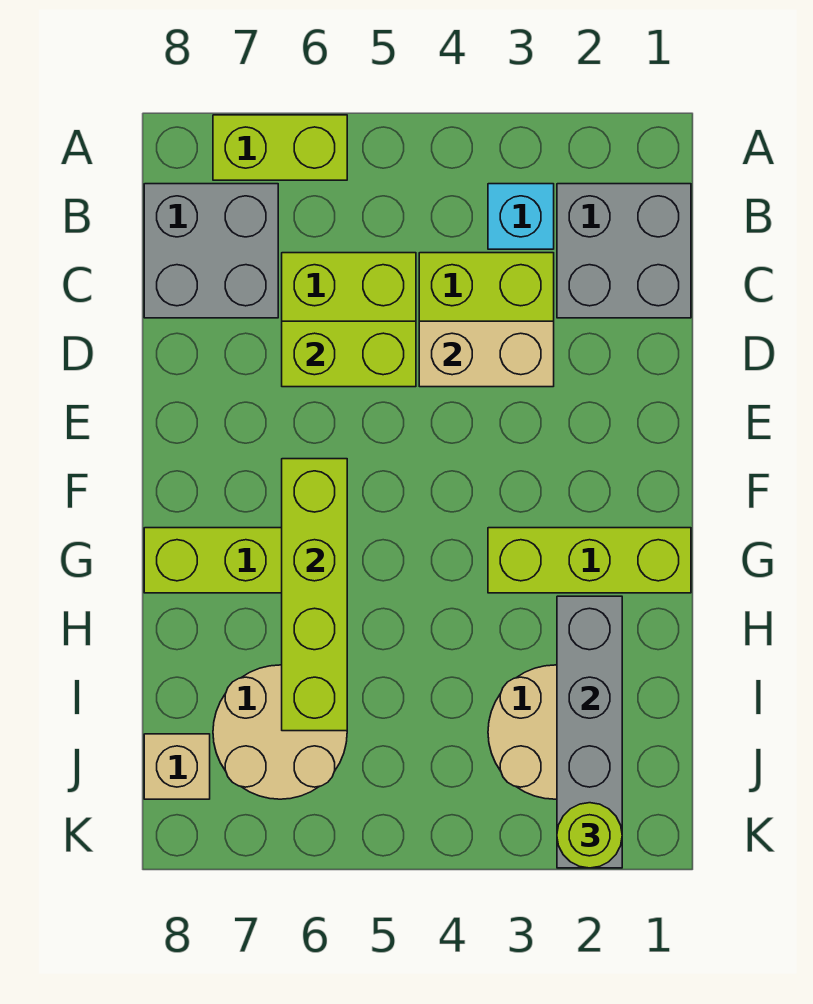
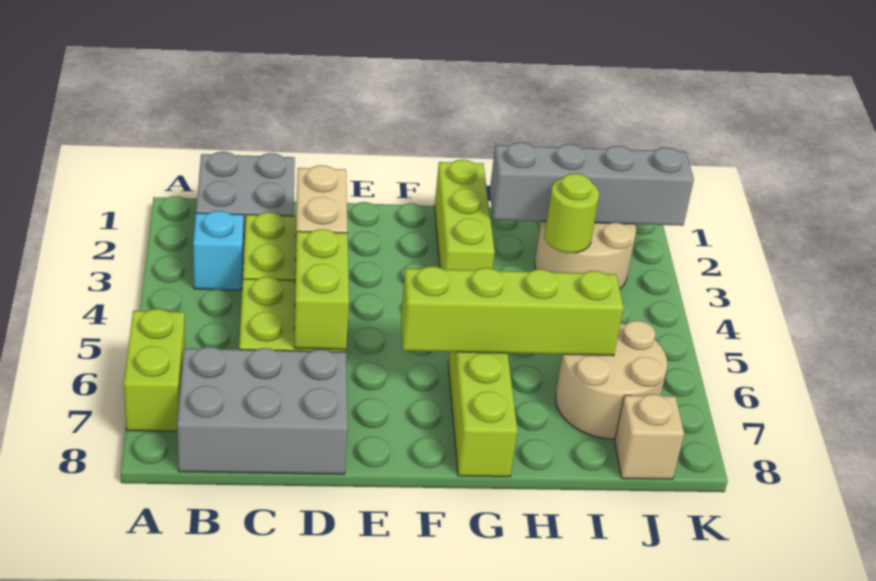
grey 2x2 brick [144,184,278,318] -> grey 2x3 brick [177,347,348,474]
lime 1x1 round brick [557,803,622,868] -> lime 1x1 round brick moved to [544,174,599,253]

